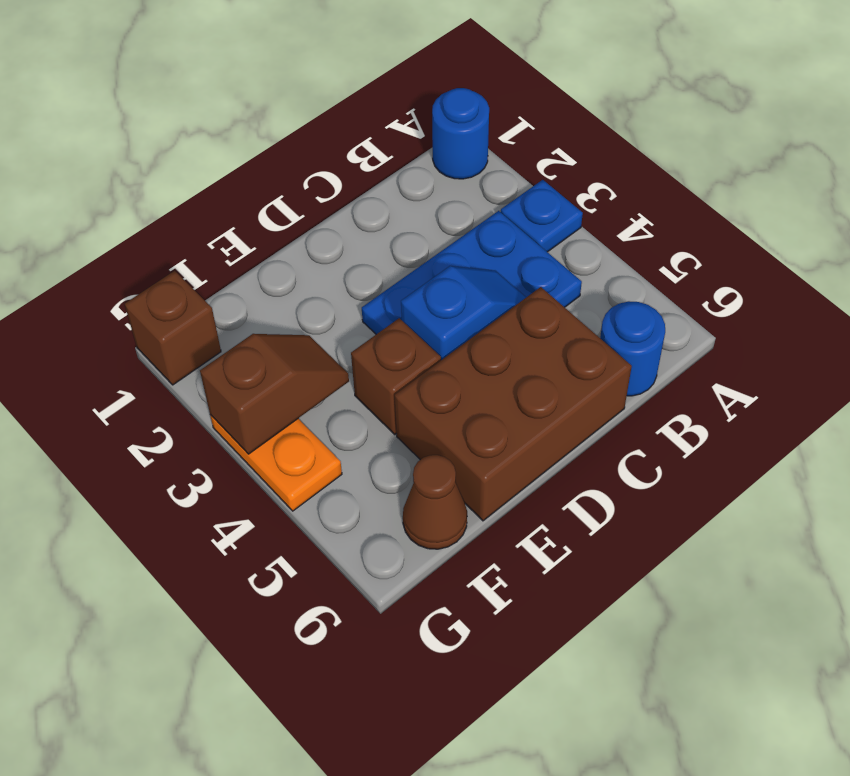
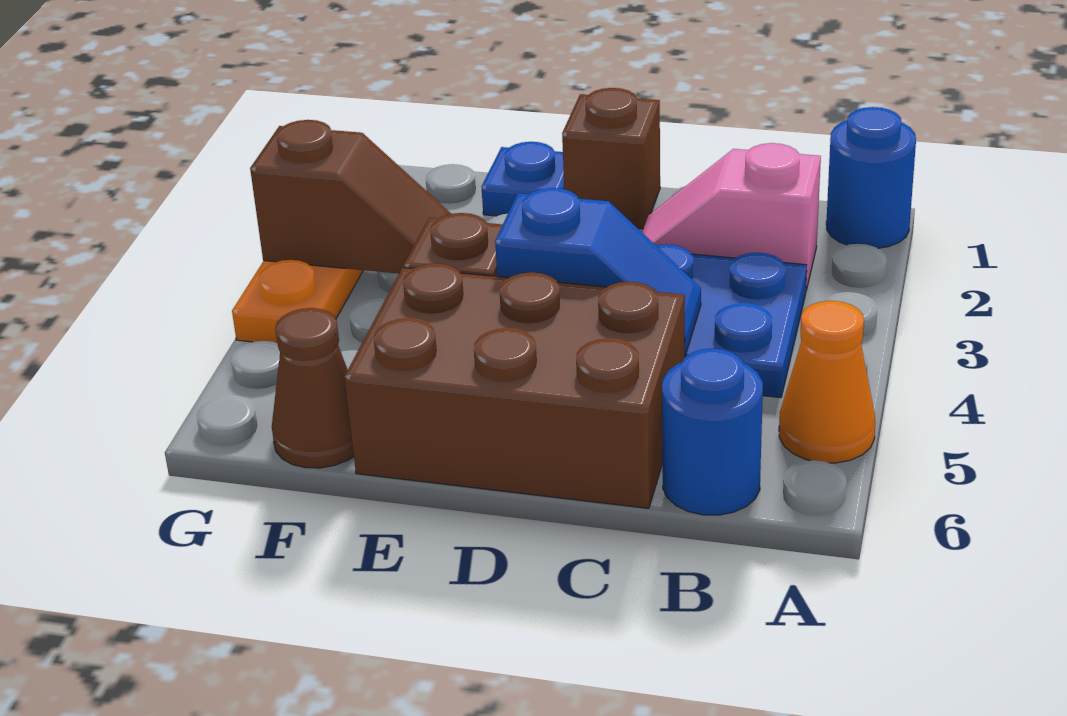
blue 1x1 plate [501,180,583,252] -> blue 1x1 plate moved to [481,142,564,216]
none -> orange 1x1 cone [779,301,875,463]
none -> pink 1x2 slope [642,143,821,290]
brown 1x1 brick [125,271,221,385] -> brown 1x1 brick moved to [562,88,660,229]

